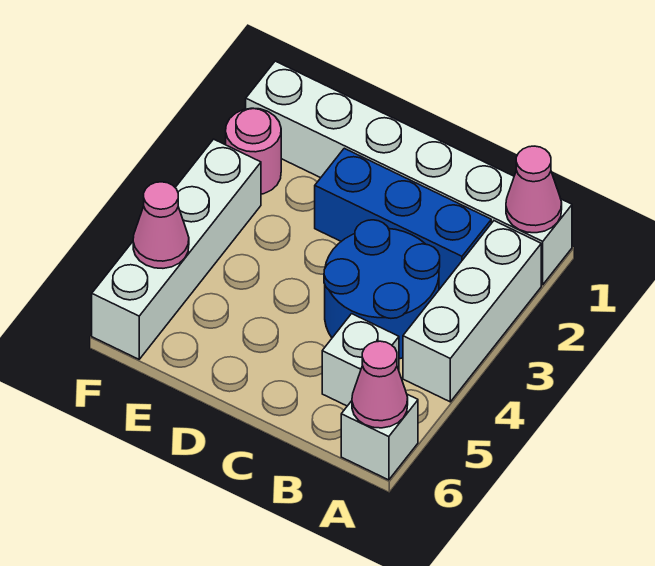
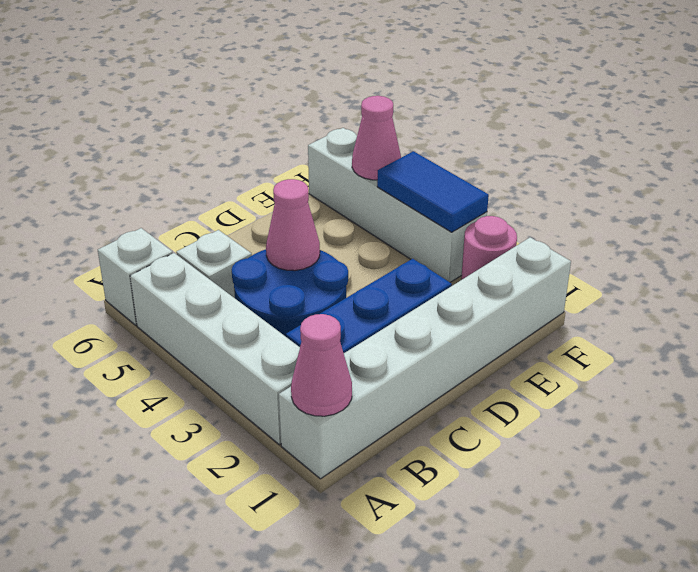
white 1x3 brick [403,221,541,402] -> white 1x4 brick [130,253,300,445]
pink 1x1 cone [352,341,408,428] -> pink 1x1 cone moved to [266,179,320,271]
none -> blue 1x2 tile [377,151,489,232]

